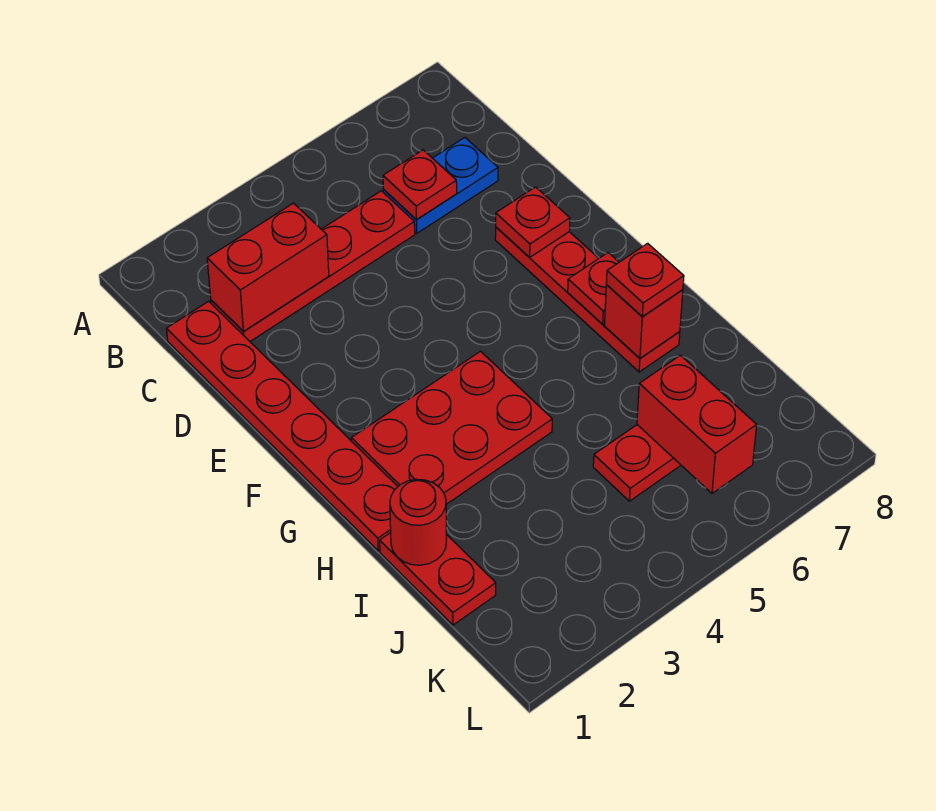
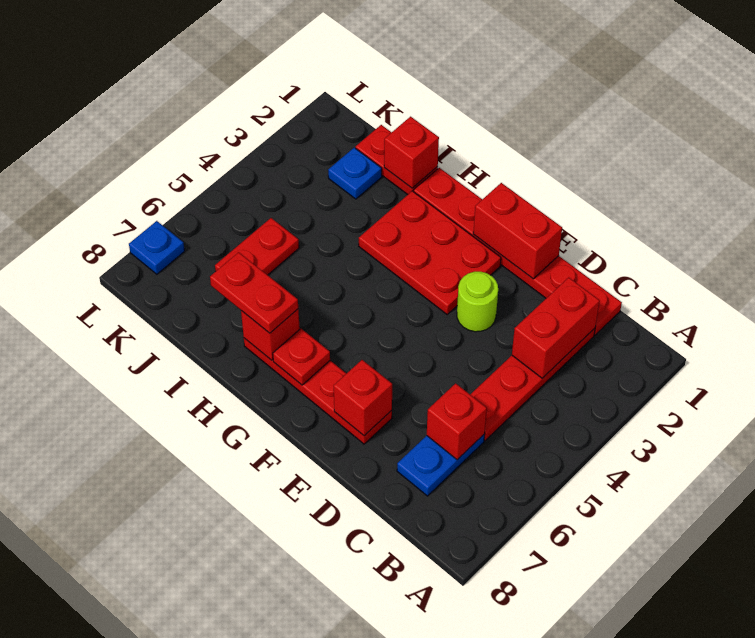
red 1x1 plate [383,150,457,220] -> red 1x1 brick [427,383,487,460]
none -> lime 1x1 round brick [457,272,498,332]
red 1x1 plate [496,187,570,258] -> red 1x1 brick [334,360,392,436]
red 2x3 plate [351,351,552,504] -> red 2x3 plate turned to [359,191,501,314]
red 1x1 plate [606,243,684,317] -> red 1x2 plate [210,252,298,333]
red 1x1 round brick [390,479,446,565] -> red 1x1 brick [384,117,439,188]
none -> blue 1x1 plate [328,148,382,199]
red 1x2 brick [637,355,757,493] -> red 1x2 brick moved to [473,183,562,279]
none -> blue 1x1 plate [129,221,185,274]

